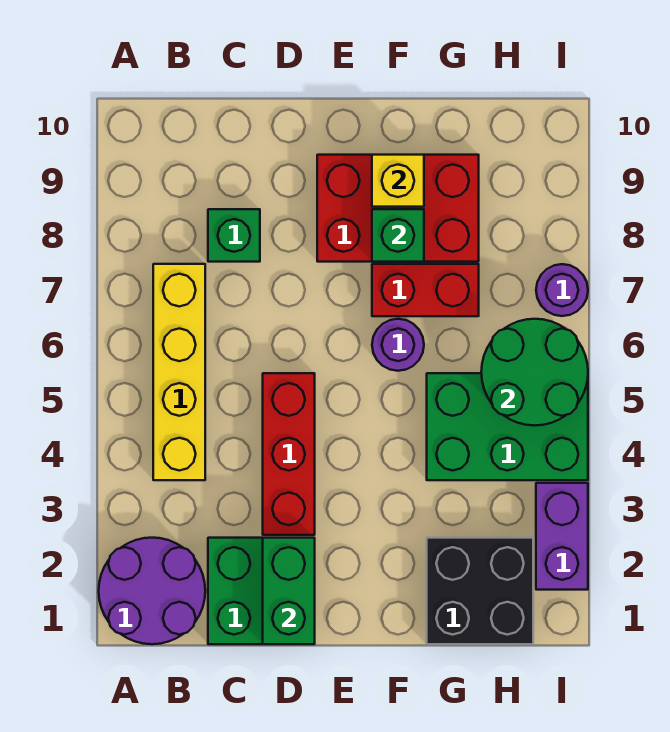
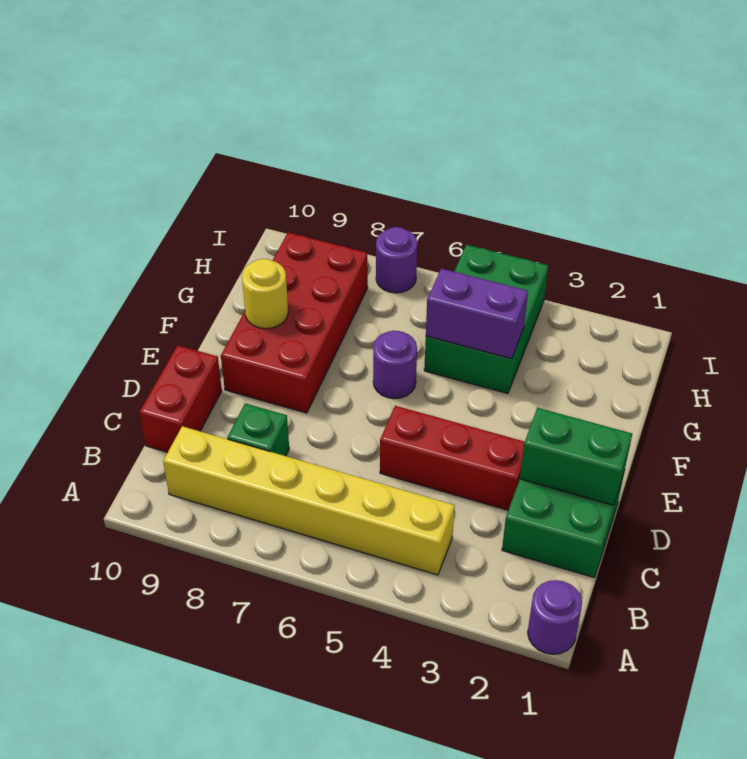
purple 2x2 round brick [99,538,205,644] -> purple 1x1 round brick [528,580,582,654]
yellow 1x4 brick [153,264,205,480] -> yellow 1x6 brick [163,426,455,575]
red 2x3 brick [317,155,479,262] -> red 2x4 brick [221,232,368,413]
red 1x2 brick [372,264,479,316] -> red 1x2 brick moved to [139,345,222,452]
green 1x1 brick [372,209,424,262] -> none
yellow 1x1 brick [372,155,424,207] -> yellow 1x1 round brick [242,259,288,329]
black 2x2 brick [427,538,533,644] -> none
green 2x2 round brick [481,319,588,426] -> none
purple 1x2 brick [536,483,588,590] -> purple 1x2 brick moved to [426,268,528,359]

